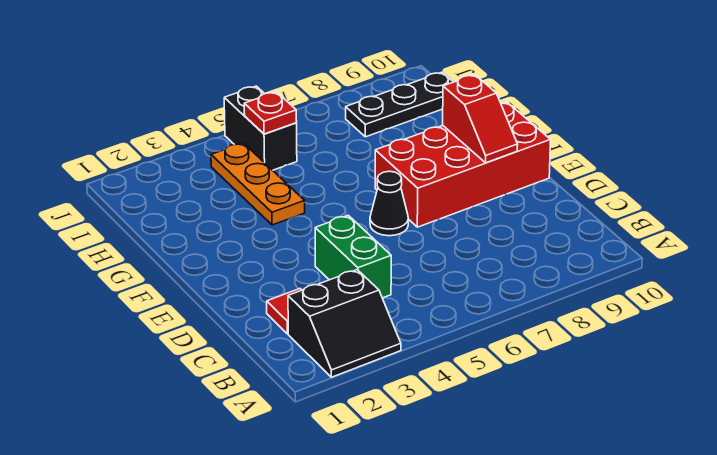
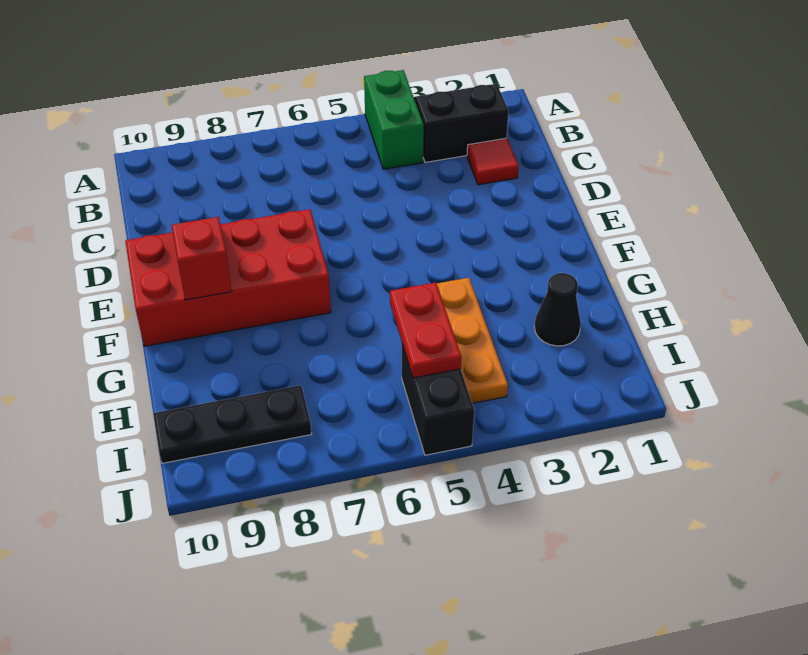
green 1x2 brick [315,215,391,298] -> green 1x2 brick moved to [364,70,424,169]
black 1x1 cone [370,171,408,236] -> black 1x1 cone moved to [534,273,581,346]
red 1x1 plate [244,92,297,134] -> red 1x2 plate [390,283,461,378]

